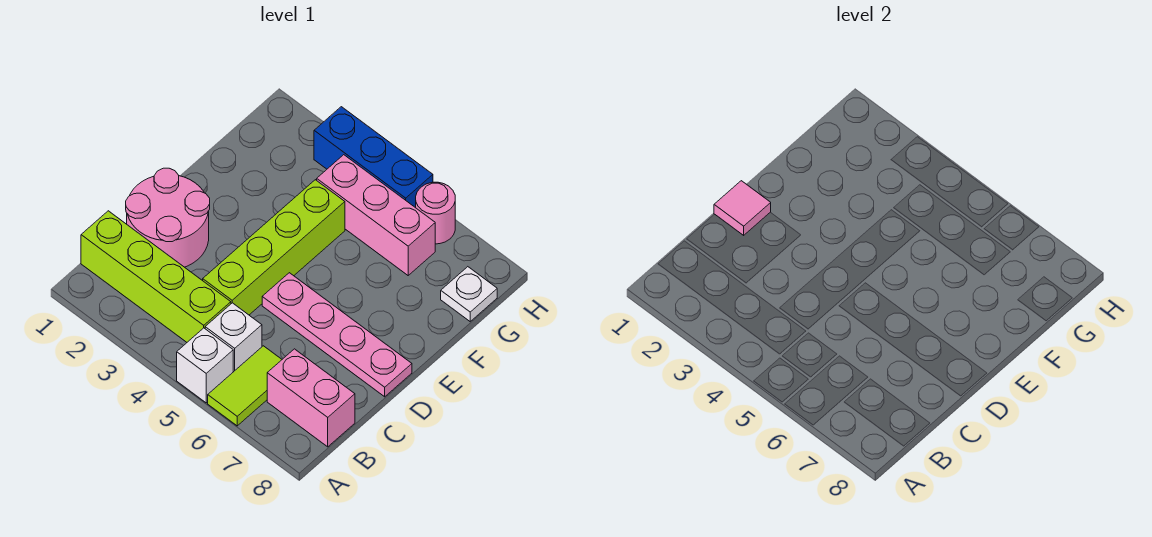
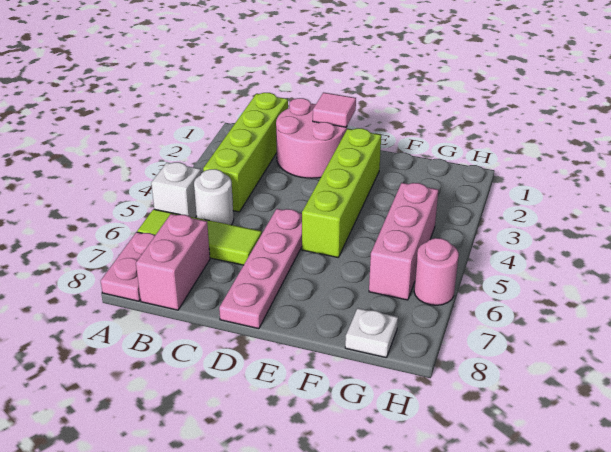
lime 1x2 tile [208,346,282,426] -> lime 1x3 tile [137,209,262,265]
none -> pink 1x2 plate [101,232,155,301]
white 1x1 brick [205,303,262,372] -> white 1x1 round brick [194,169,234,225]
lime 1x4 brick [203,180,345,315] -> lime 1x4 brick turned to [302,128,381,257]
blue 1x3 brick [314,107,433,208] -> none

